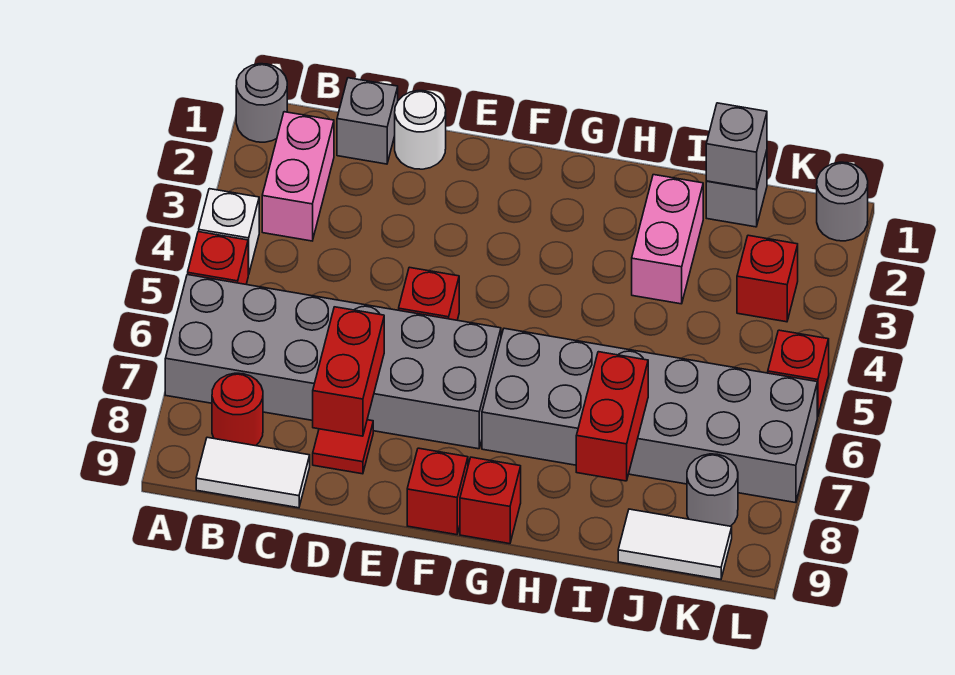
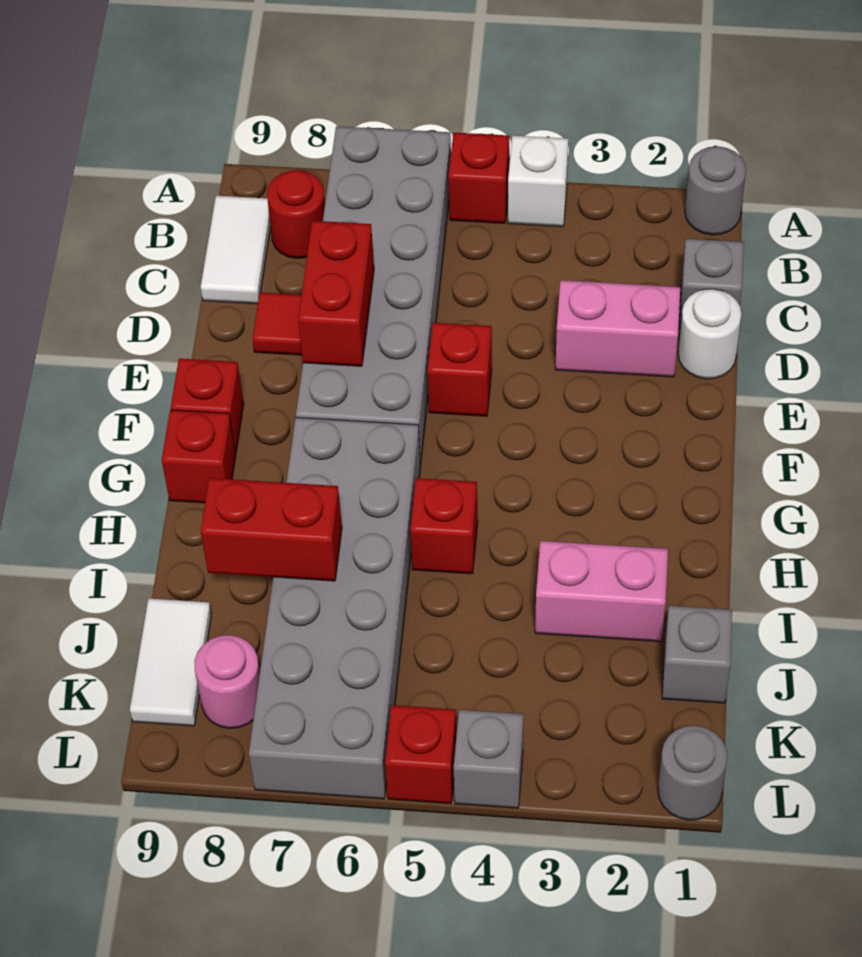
pink 1x2 brick [262,112,334,241] -> pink 1x2 brick moved to [555,280,680,377]
red 1x2 brick [313,307,384,436] -> red 1x2 brick turned to [298,221,374,366]
grey 1x1 brick [706,103,767,189] -> grey 1x1 brick moved to [454,710,523,808]
red 1x1 brick [737,235,798,322] -> red 1x1 brick moved to [410,478,478,574]
grey 1x1 round brick [687,454,738,526] -> pink 1x1 round brick [194,635,260,728]

